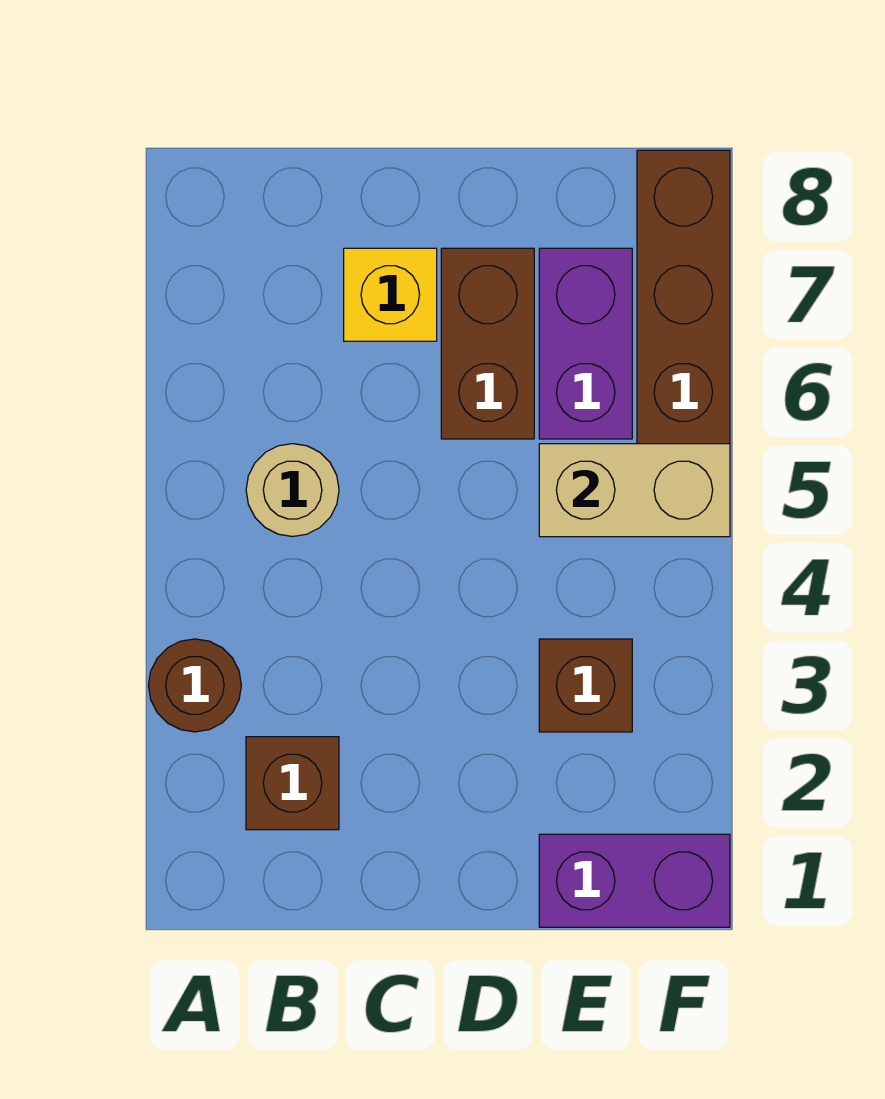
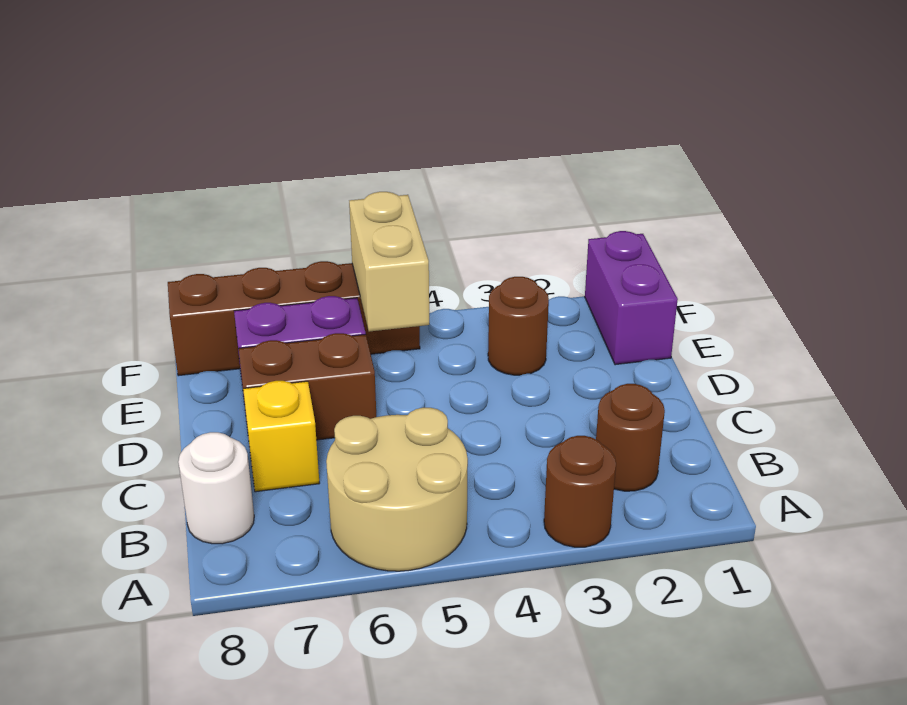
brown 1x1 brick [246,737,339,830] -> brown 1x1 round brick [596,384,665,491]
tan 1x1 round brick [246,444,339,537] -> tan 2x2 round brick [326,408,468,571]
none -> white 1x1 round brick [178,432,254,544]
brown 1x1 brick [539,639,632,732] -> brown 1x1 round brick [488,277,549,375]

